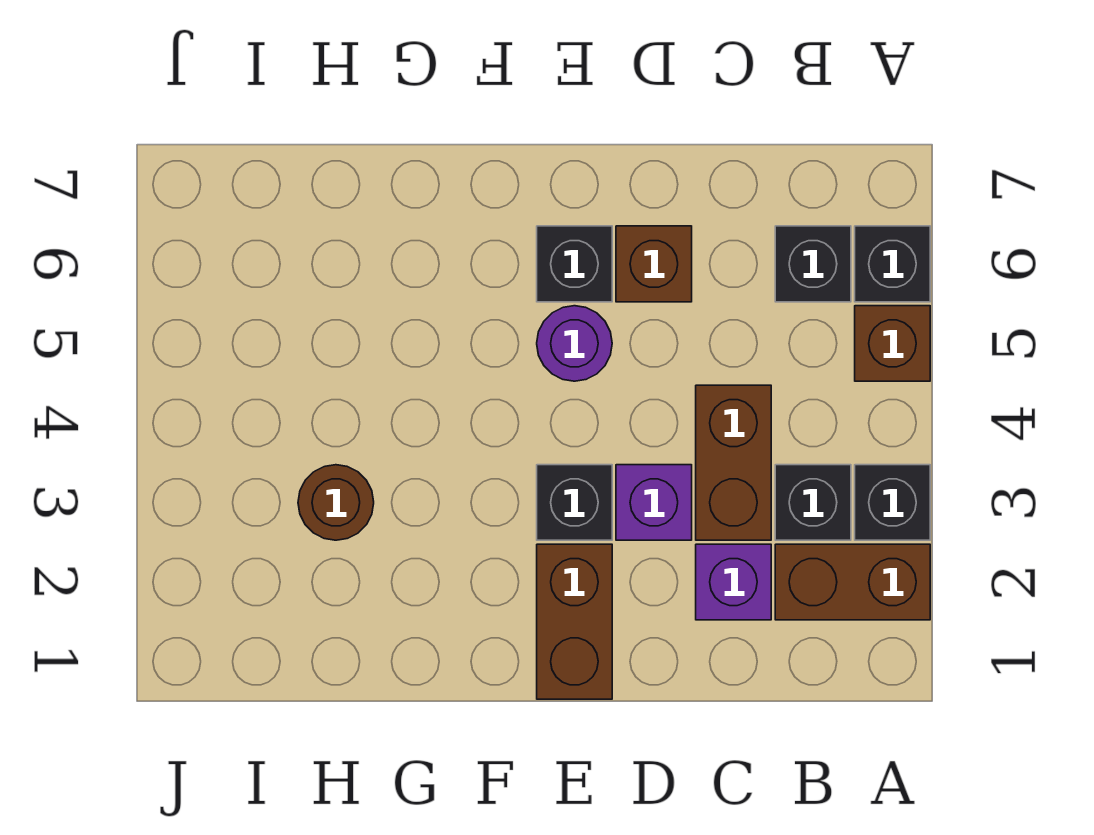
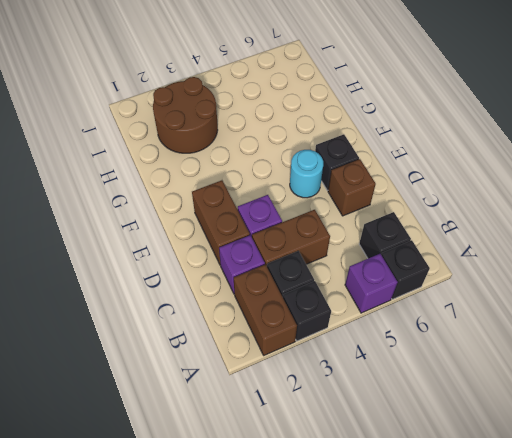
brown 1x1 brick [855,306,930,381] -> purple 1x1 brick [345,254,398,313]
brown 1x2 brick [537,544,612,699] -> brown 1x2 brick turned to [192,180,250,265]
black 1x1 brick [537,465,612,540] -> none
purple 1x1 round brick [537,306,612,381] -> cyan 1x1 round brick [290,150,323,198]
brown 1x1 round brick [298,465,374,540] -> brown 2x2 round brick [153,77,218,153]

